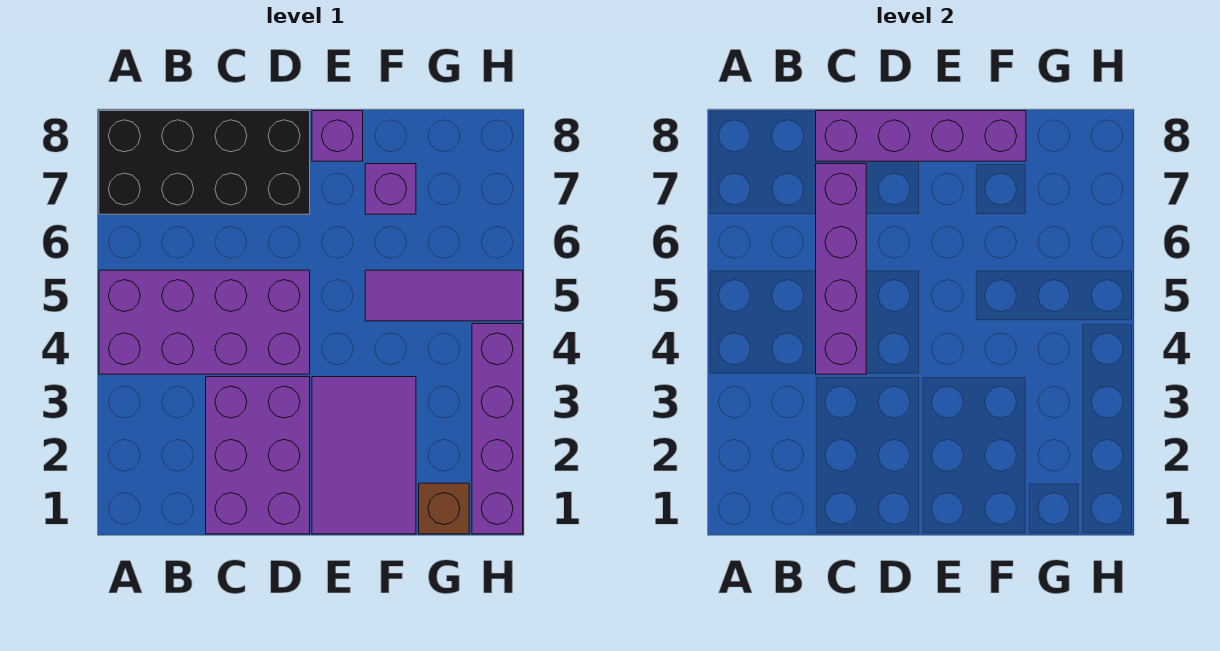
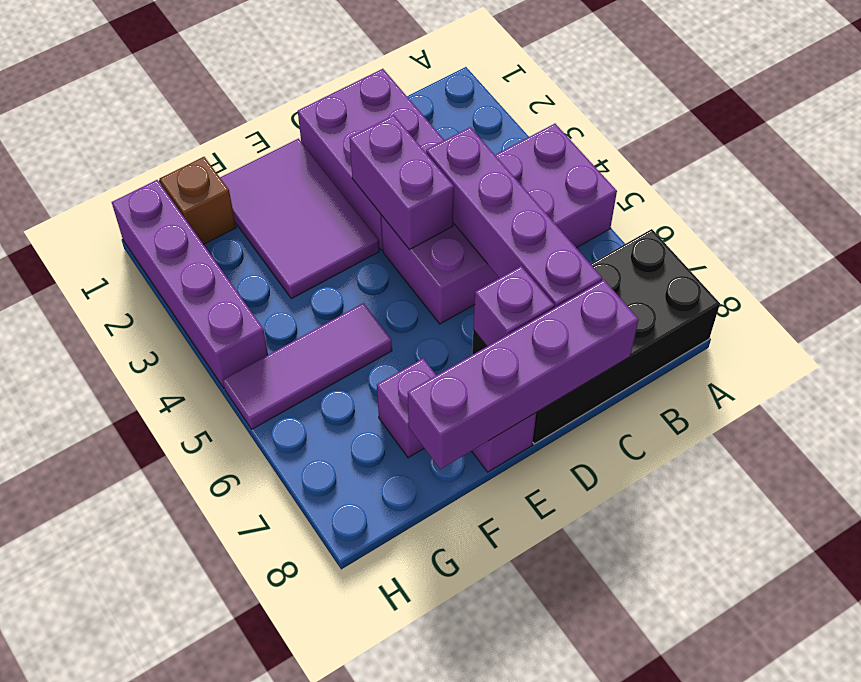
none -> purple 1x2 brick [349,115,454,250]
none -> purple 1x1 brick [473,266,554,346]

